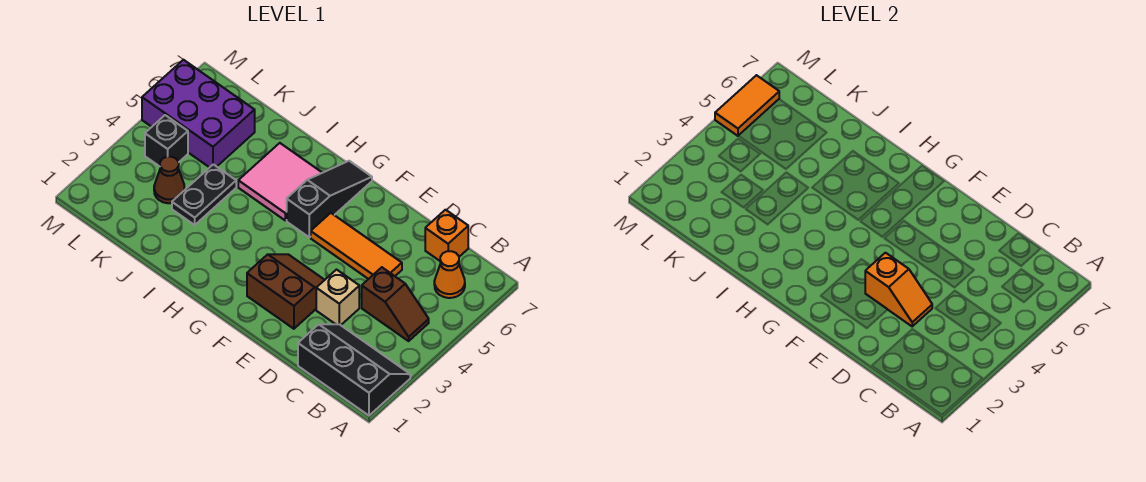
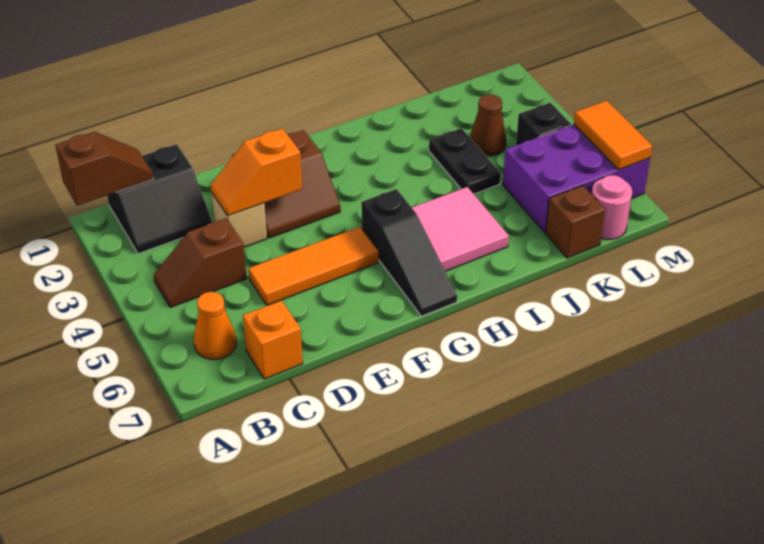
black 2x3 slope [298,324,410,416] -> black 2x2 slope [107,144,212,254]
none -> brown 1x2 slope [56,132,154,206]
none -> brown 1x1 brick [546,185,605,258]
none -> pink 1x1 round brick [592,175,632,239]

